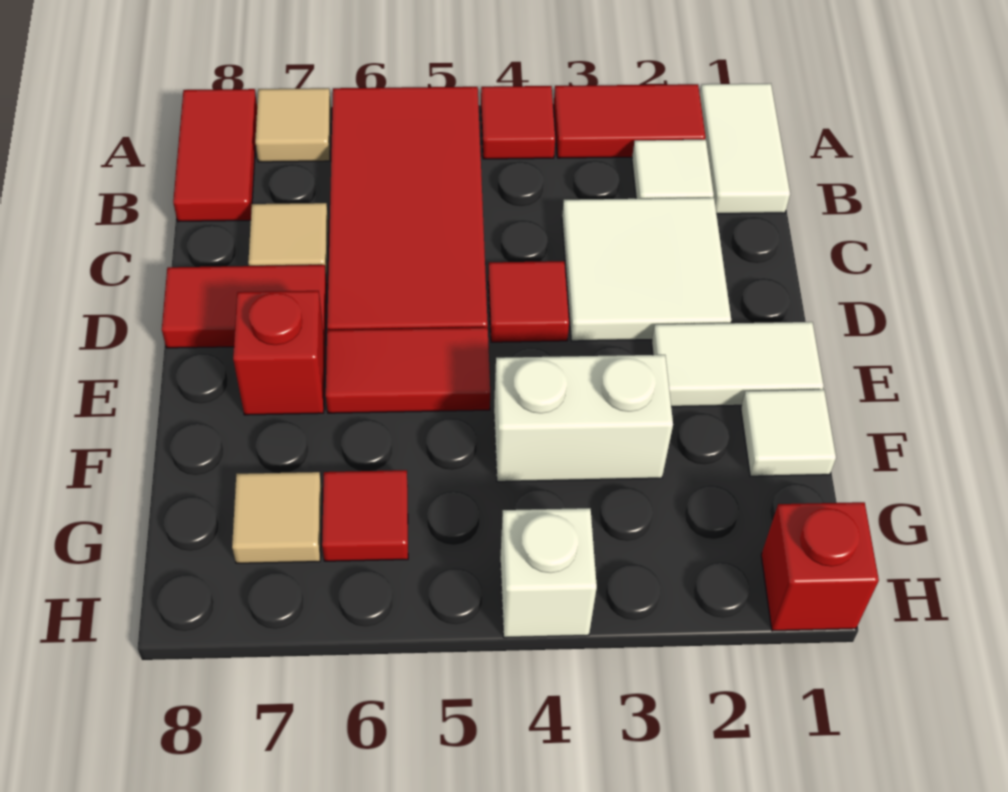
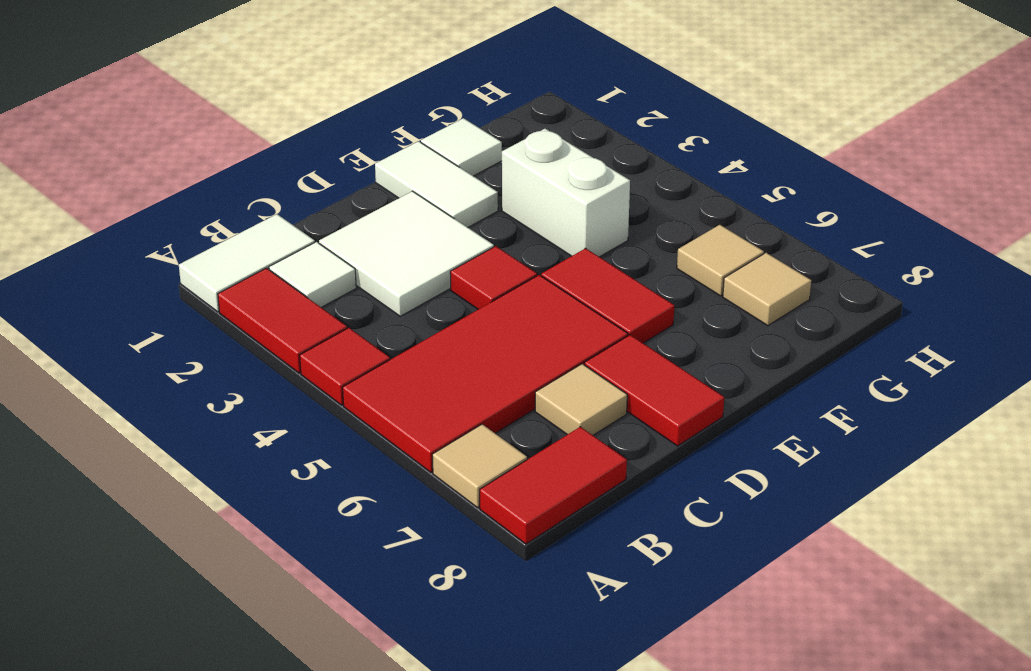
red 1x1 brick [233,291,325,415] -> none
red 1x1 tile [322,470,408,561] -> tan 1x1 tile [677,225,764,296]
red 1x1 brick [761,502,879,631] -> none
white 1x1 brick [500,508,597,638] -> none

